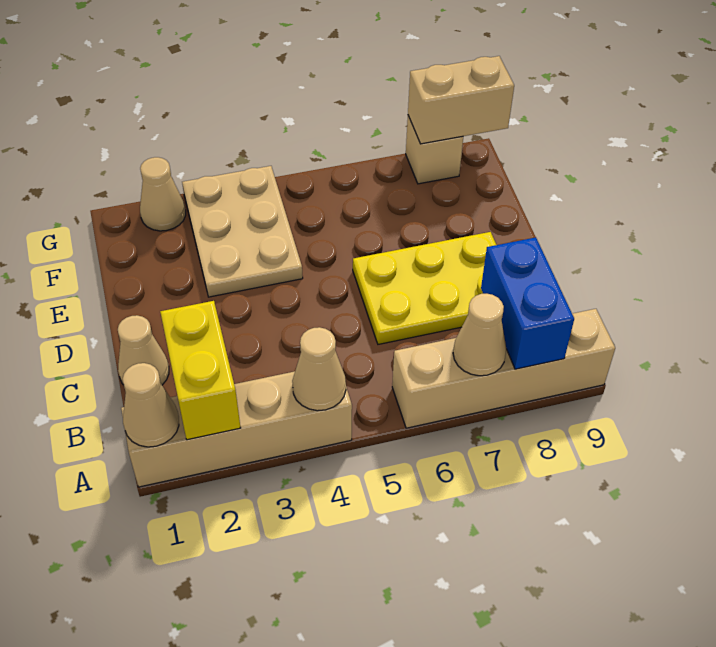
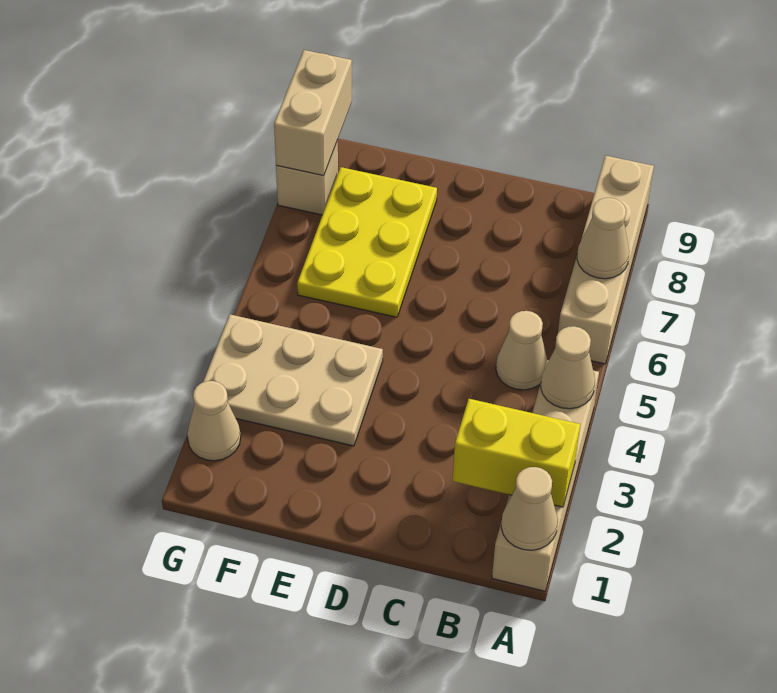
blue 1x2 brick [481,238,574,369] -> none
tan 1x1 cone [118,315,169,385] -> tan 1x1 cone moved to [496,311,547,390]
yellow 2x3 plate [353,232,496,344] -> yellow 2x3 plate moved to [297,167,437,317]

